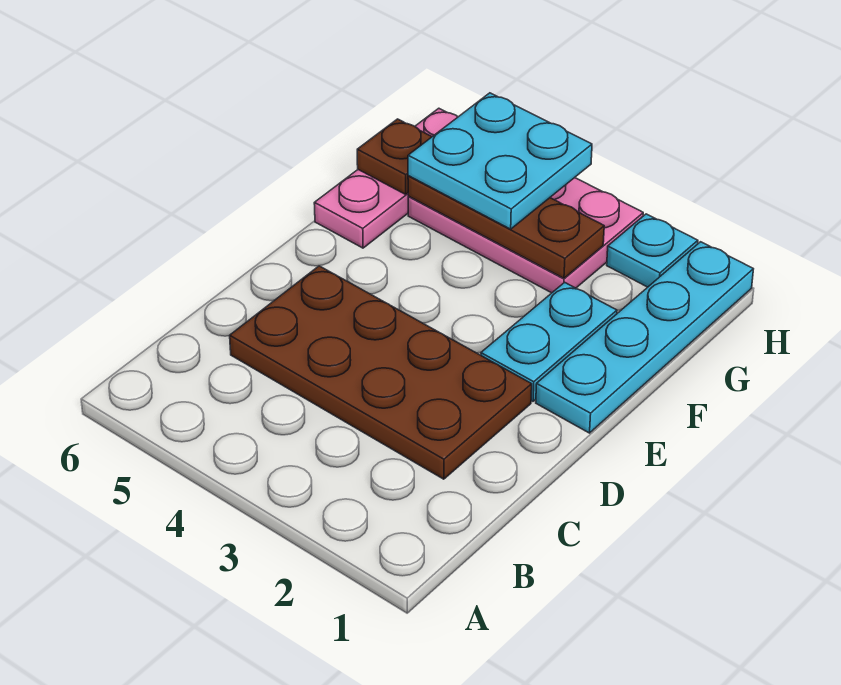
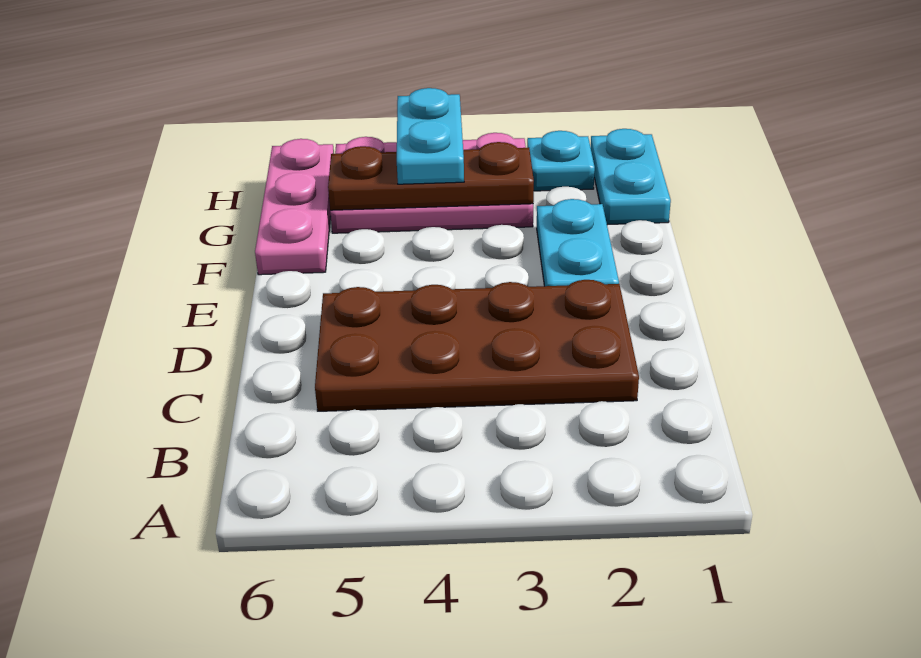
cyan 1x4 plate [536,242,753,433] -> cyan 1x2 plate [591,129,671,225]
cyan 2x2 plate [408,93,592,229] -> cyan 1x2 plate [397,88,464,184]
brown 1x1 plate [357,119,432,194] -> none

